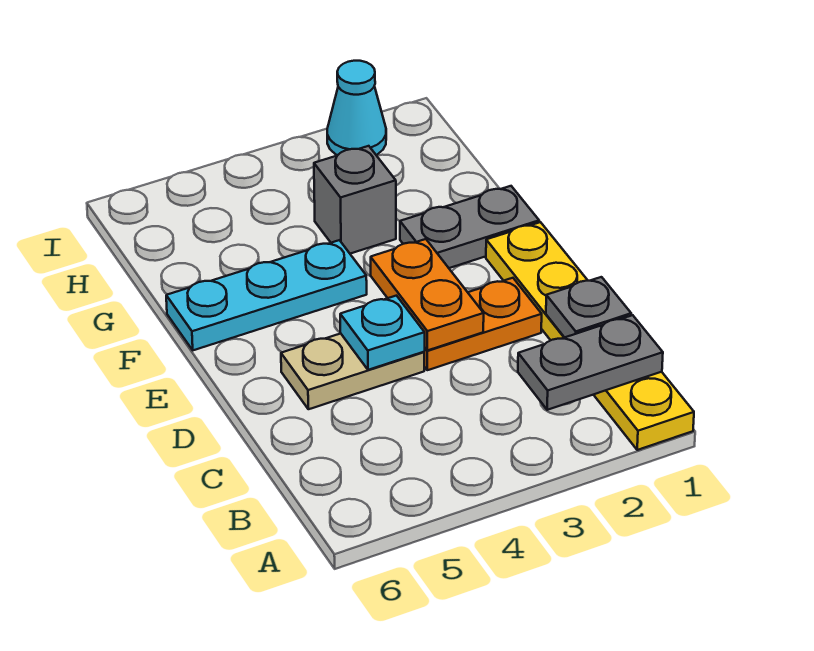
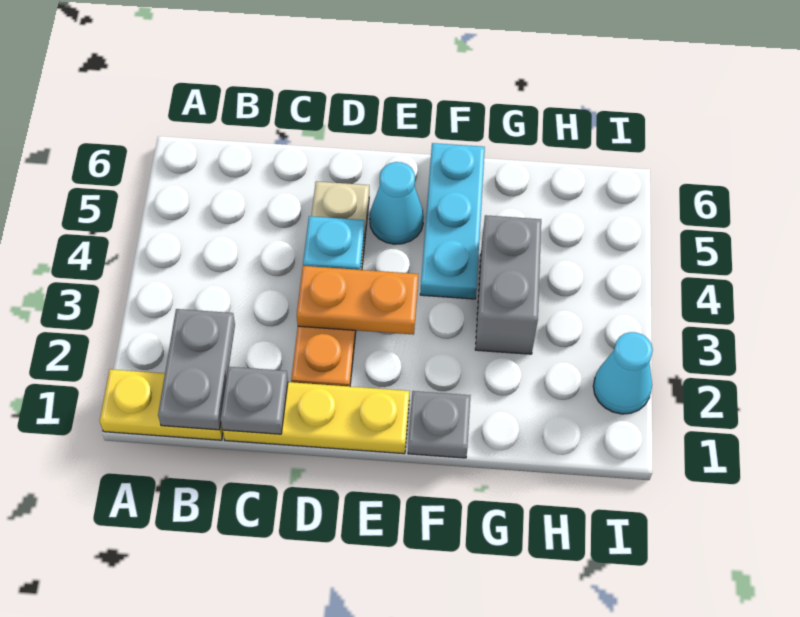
none -> cyan 1x1 cone [370,162,424,244]
grey 1x2 plate [400,186,539,268] -> grey 1x1 plate [408,391,470,458]
grey 1x1 brick [314,146,396,254] -> grey 1x2 brick [475,215,541,354]

